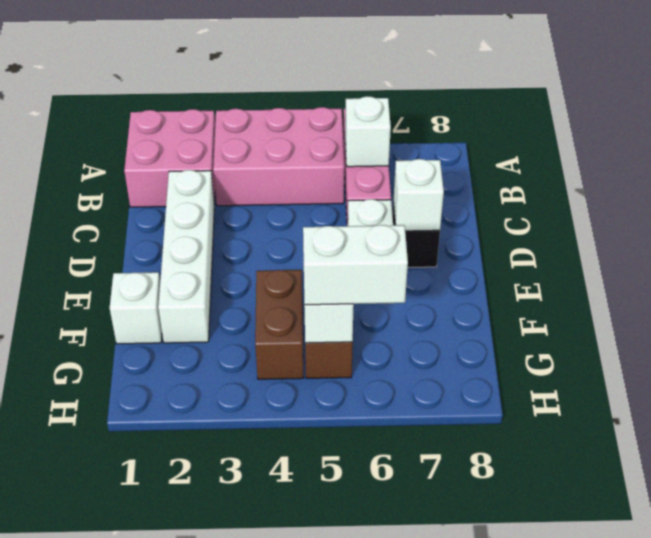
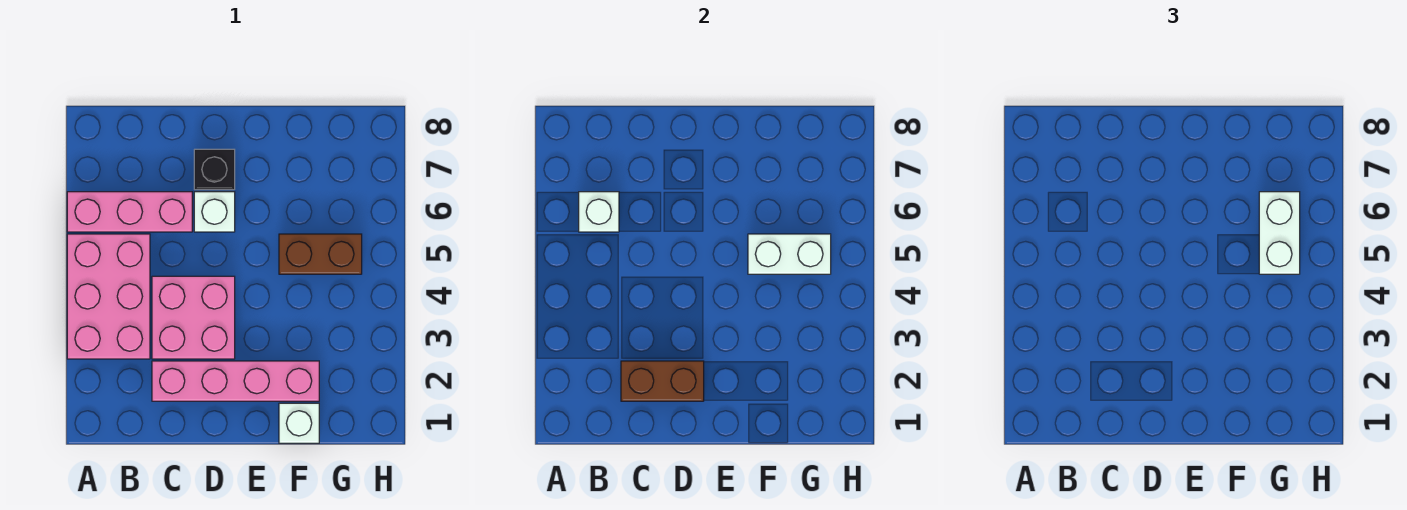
pink 2x2 brick [124,109,215,207] -> pink 2x2 brick moved to [152,276,235,359]
white 1x4 brick [158,170,214,343] -> pink 1x4 brick [152,361,319,401]
white 1x1 brick [394,159,444,231] -> none
brown 1x2 brick [255,270,304,379] -> brown 1x2 brick moved to [621,361,704,401]

